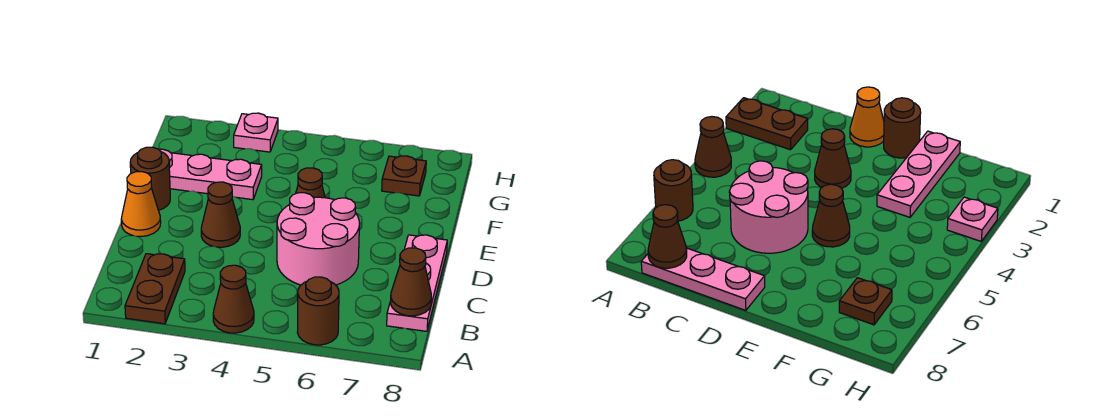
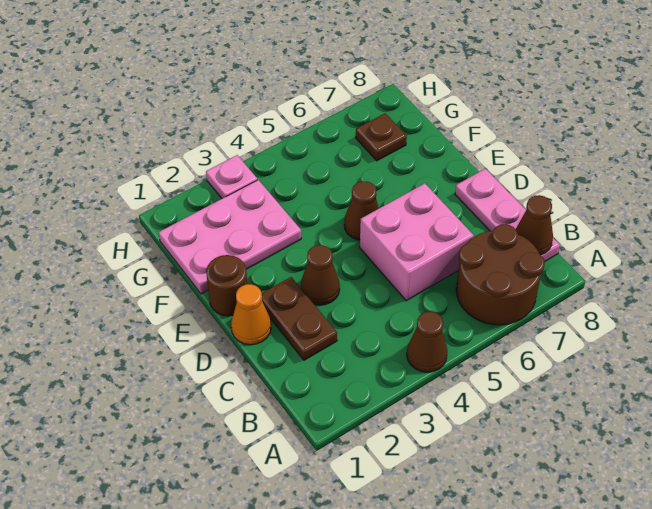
brown 1x2 plate [125,254,185,324] -> brown 1x2 plate moved to [262,277,337,360]
brown 1x1 round brick [297,277,339,345] -> brown 2x2 round brick [456,224,545,325]
pink 2x2 round brick [277,193,359,285] -> pink 2x2 brick [360,183,474,301]
pink 1x3 plate [160,149,262,200] -> pink 2x3 plate [159,180,301,294]

